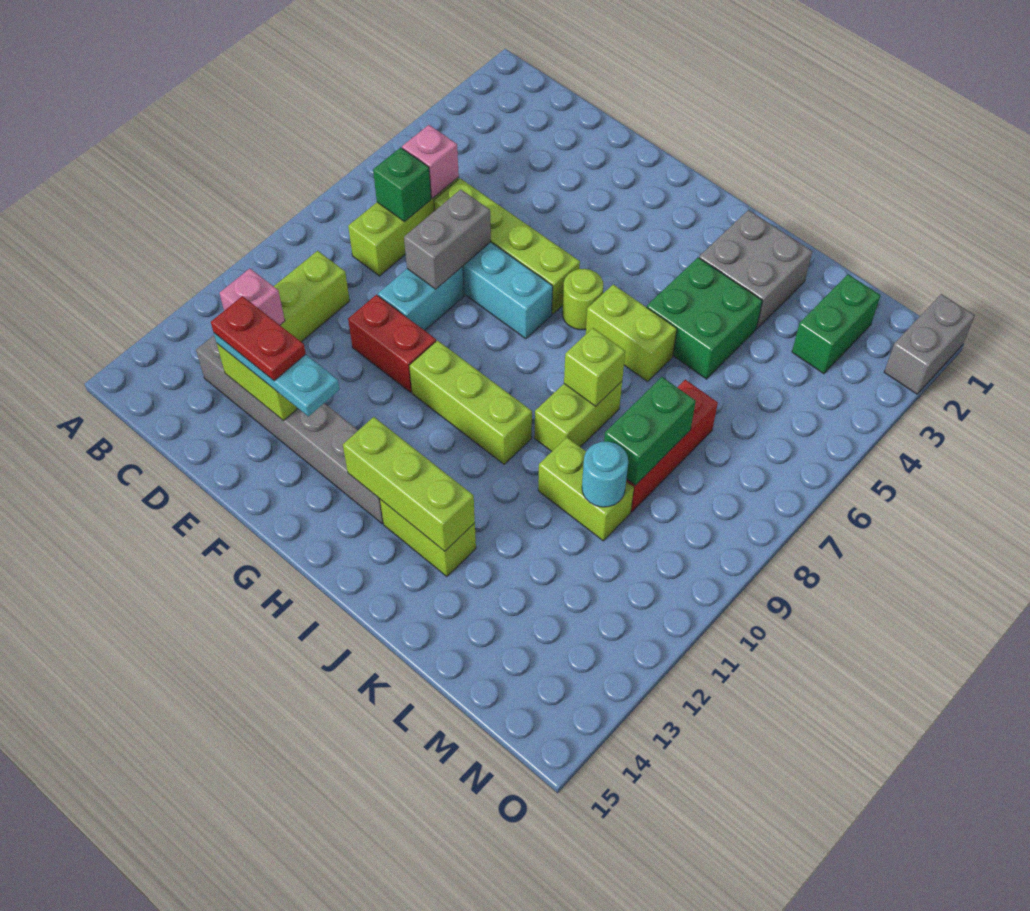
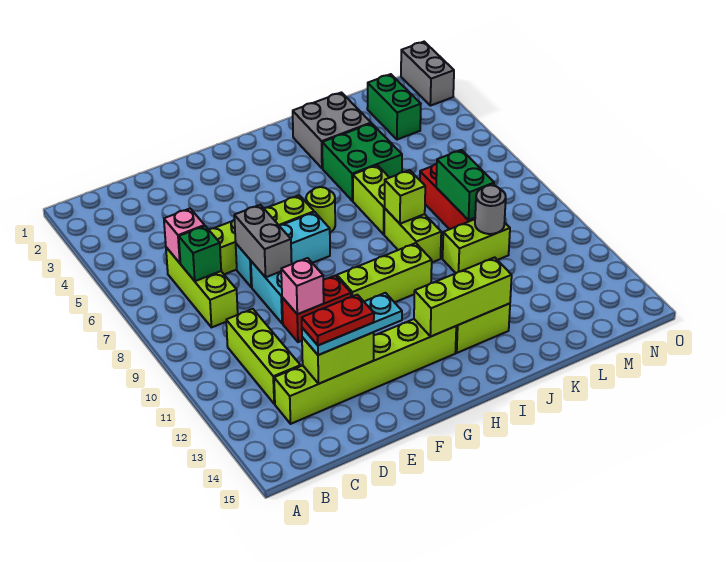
pink 1x1 brick [220,269,285,325] -> pink 1x1 brick moved to [281,258,324,314]
grey 1x6 brick [196,335,383,524] -> lime 1x6 brick [274,319,456,424]
lime 1x2 brick [586,284,677,382] -> lime 1x2 brick turned to [353,165,389,234]
cyan 1x1 round brick [582,442,628,507] -> grey 1x1 round brick [475,185,506,234]

